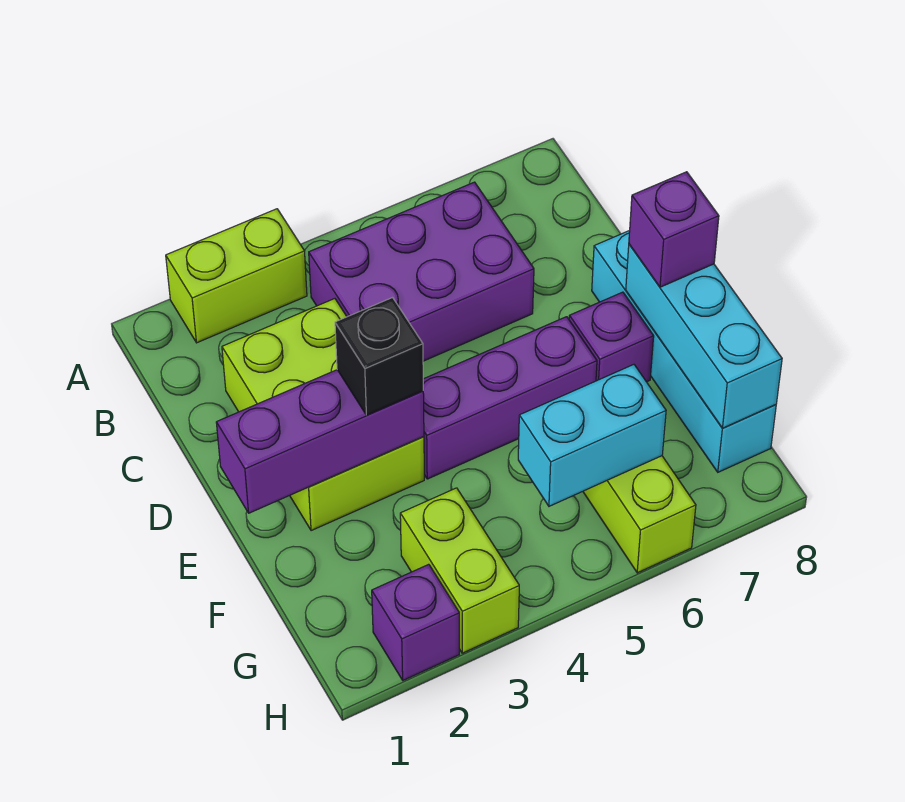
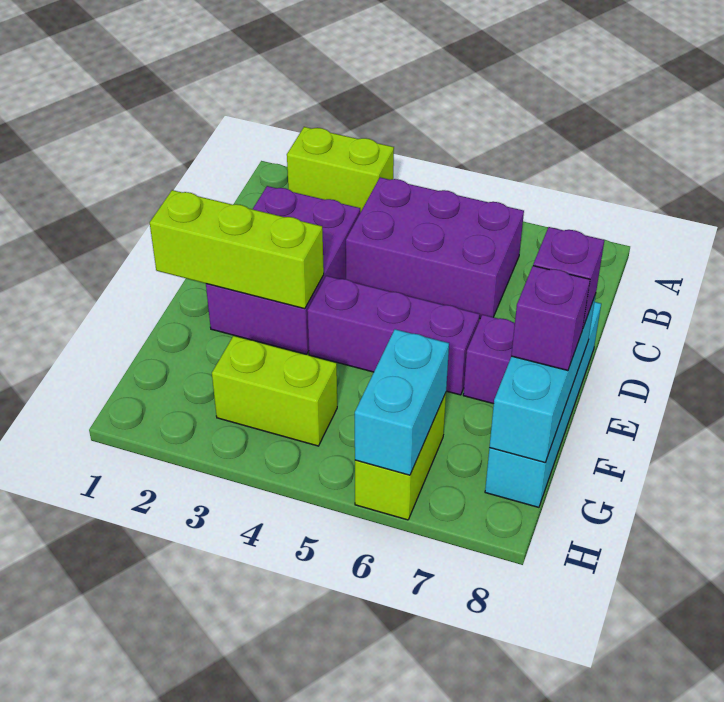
lime 2x3 brick [222,299,424,531] -> purple 2x3 brick [206,186,360,354]
purple 1x3 brick [216,370,424,513] -> lime 1x3 brick [150,190,324,309]
black 1x1 brick [335,298,423,415] -> none
lime 1x2 brick [400,488,519,653] -> lime 1x2 brick turned to [212,336,337,446]
cyan 1x2 brick [518,365,666,506] -> cyan 1x2 brick turned to [355,329,449,475]
purple 1x1 brick [372,564,459,680] -> purple 1x1 brick moved to [511,266,590,371]

